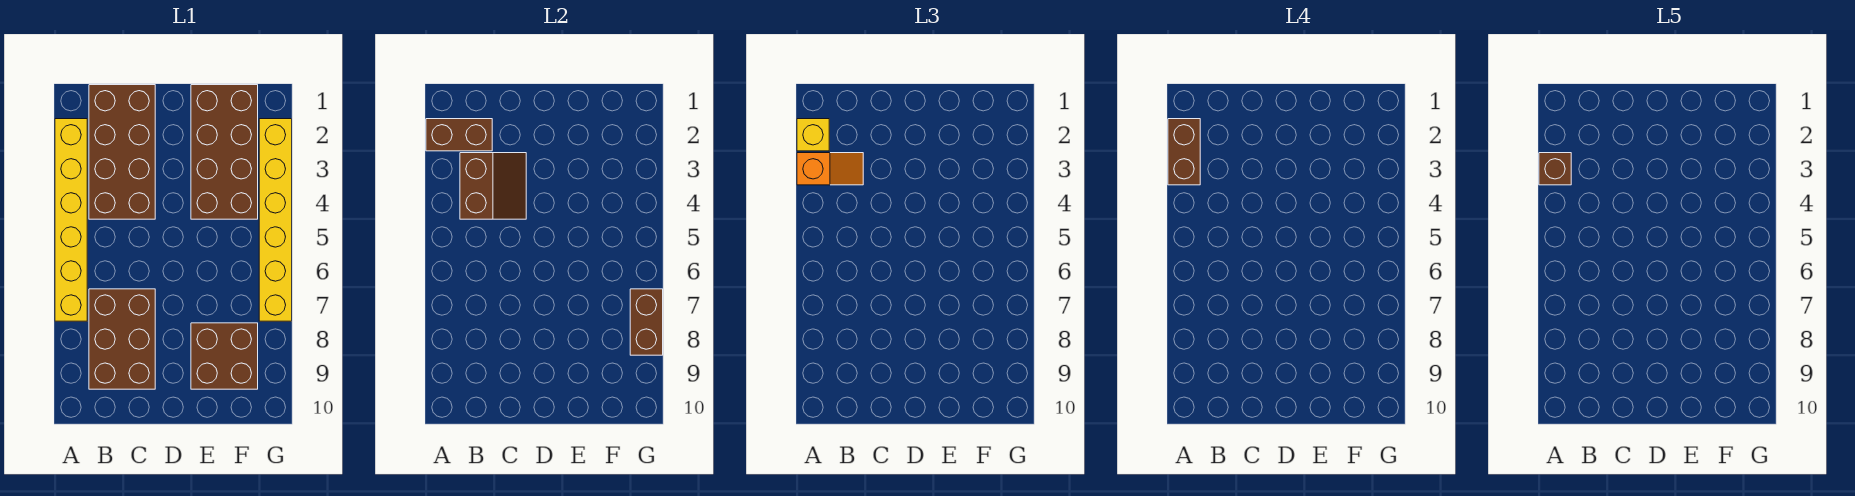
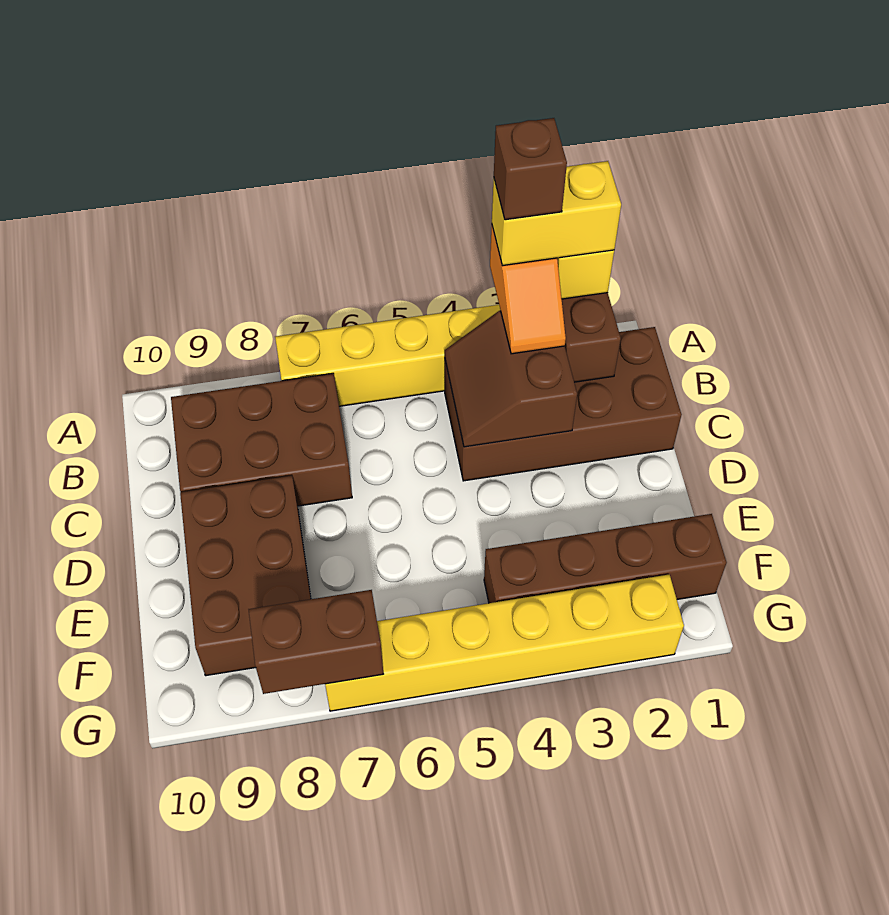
brown 1x2 brick [1168,119,1200,185] -> yellow 1x2 brick [492,161,621,266]
brown 2x2 slope [460,153,526,219] -> brown 2x2 slope turned to [445,311,577,447]
brown 2x4 brick [191,85,258,219] -> brown 1x4 brick [484,514,727,603]
brown 2x2 brick [191,323,258,389] -> brown 2x3 brick [180,476,311,676]

